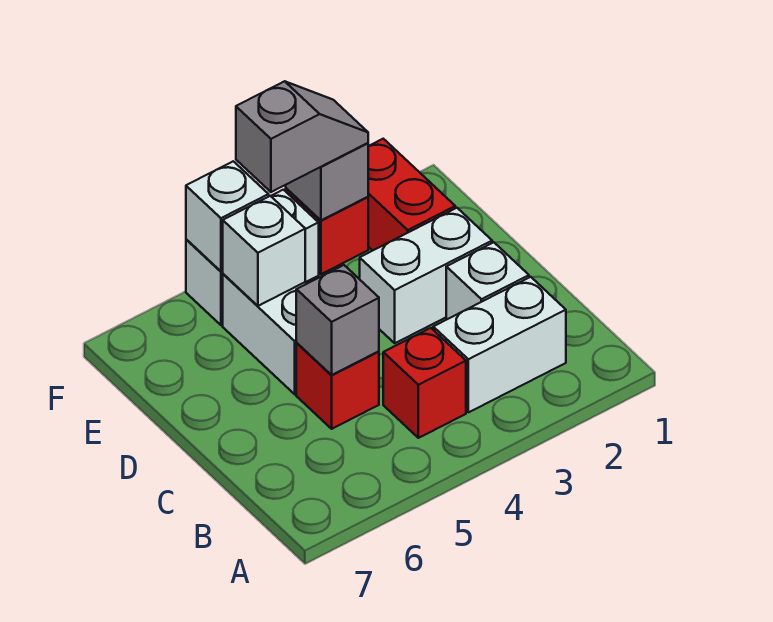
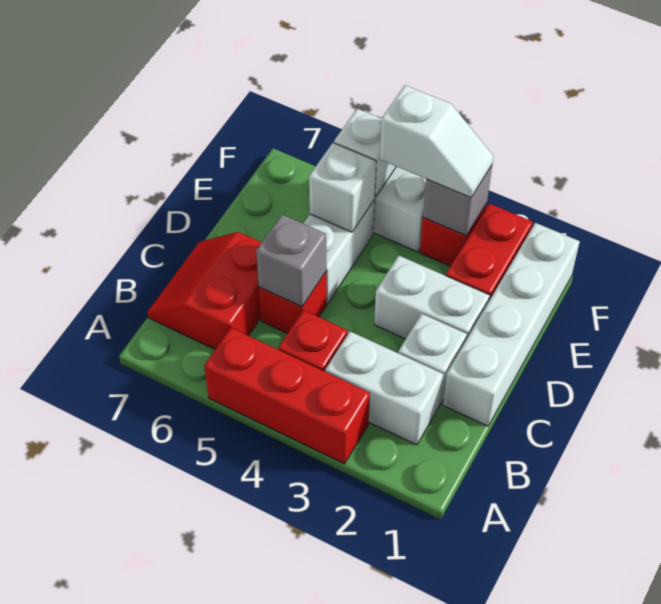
none -> red 1x3 brick [204,328,370,464]
none -> red 2x2 slope [148,232,262,349]
none -> white 1x4 brick [443,223,580,426]
grey 1x2 slope [236,81,368,192] -> white 1x2 slope [380,85,494,198]

